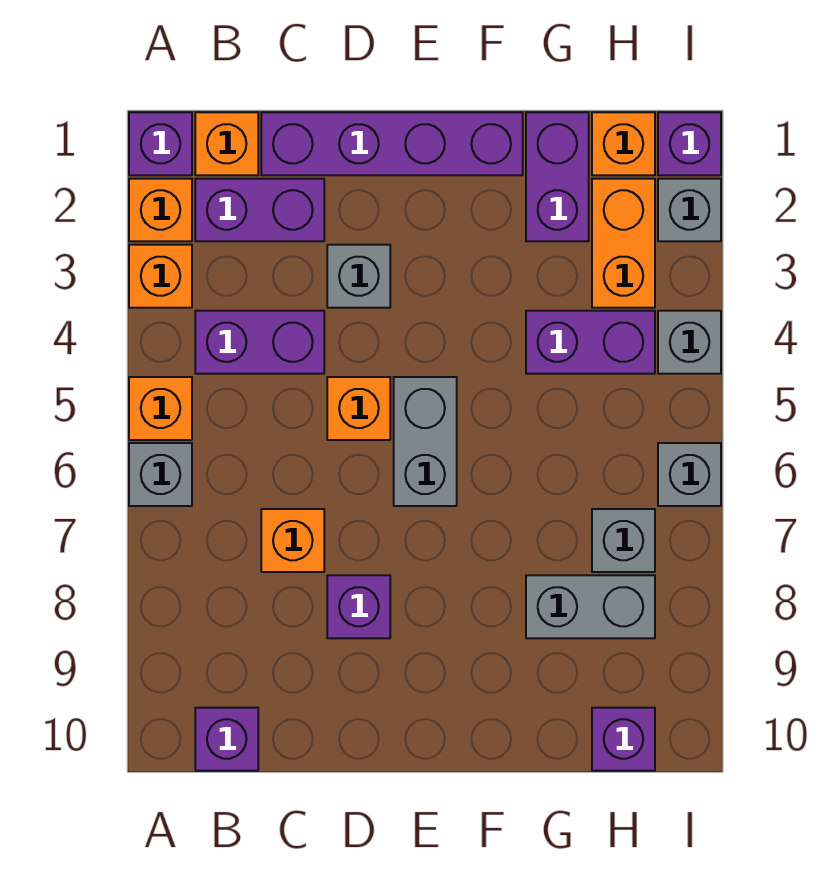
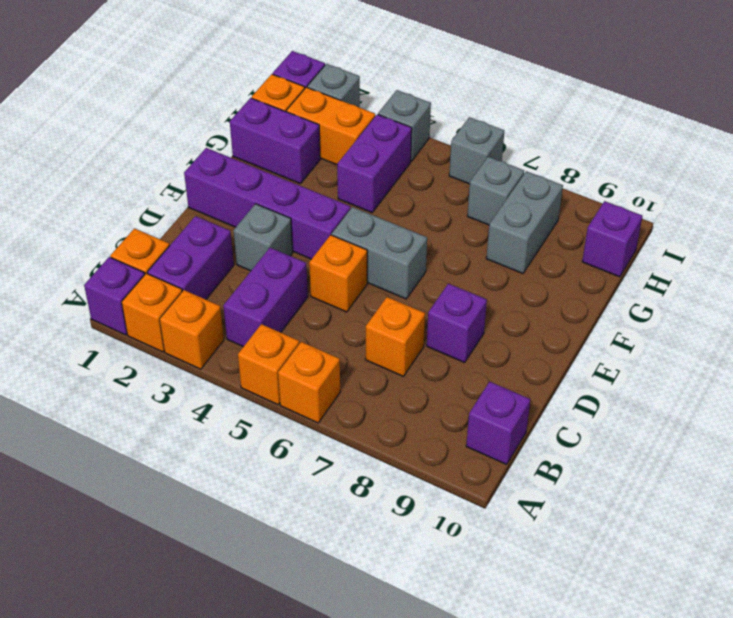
grey 1x1 brick [129,443,192,506] -> orange 1x1 brick [278,342,340,423]
purple 1x4 brick [261,112,523,175] -> purple 1x4 brick turned to [184,148,350,259]

